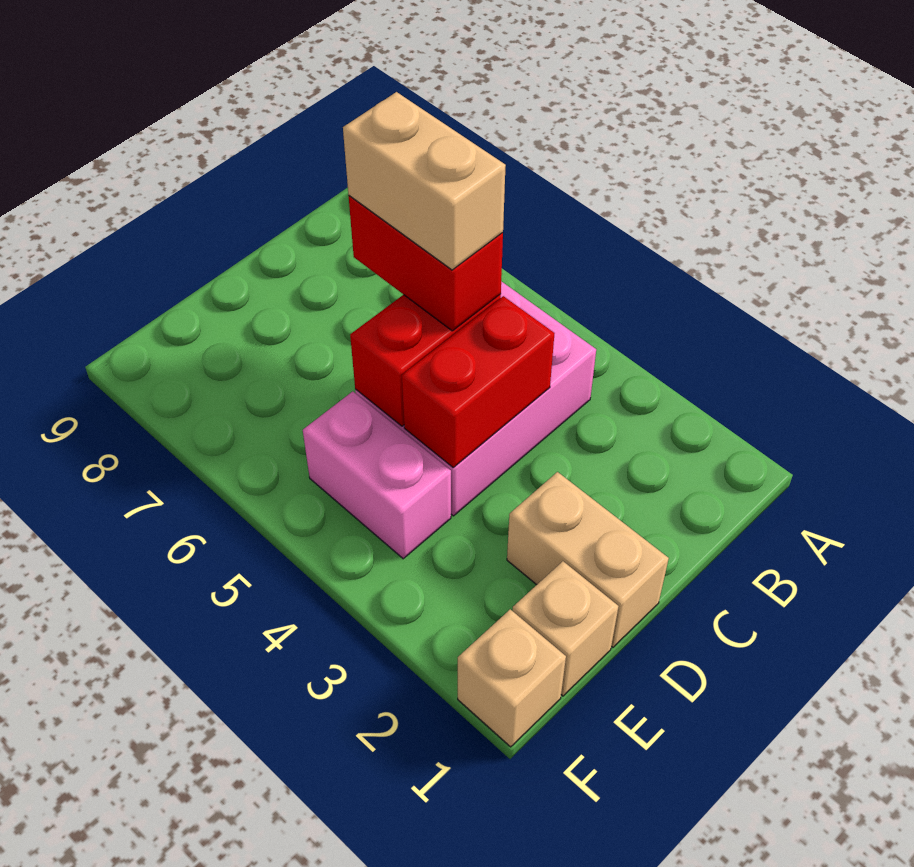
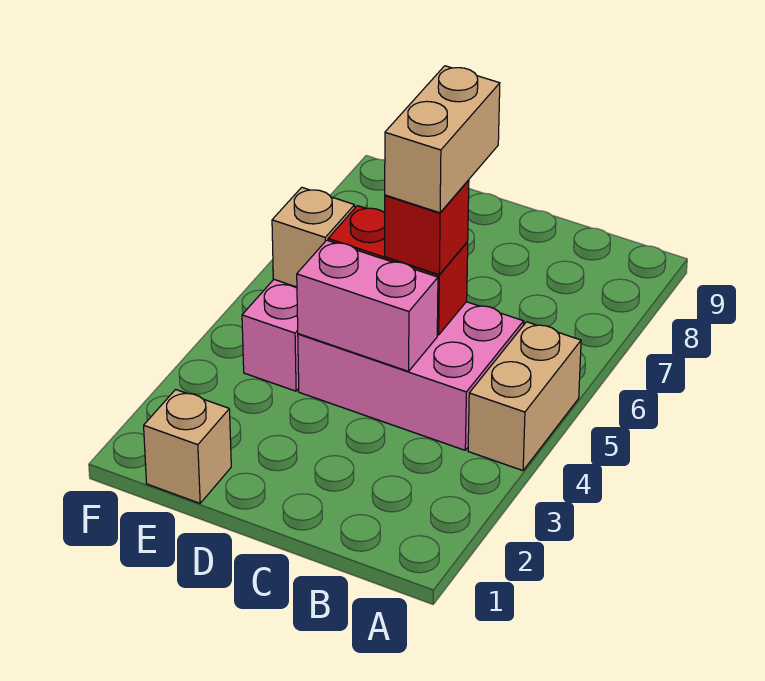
red 1x2 brick [402,296,555,467] -> pink 1x2 brick [297,240,438,371]
red 1x2 brick [349,196,503,331] -> red 1x1 brick [385,180,469,275]
tan 1x2 brick [507,472,669,647] -> tan 1x2 brick moved to [468,322,581,471]
tan 1x1 brick [458,609,566,747] -> tan 1x1 brick moved to [272,187,355,287]

